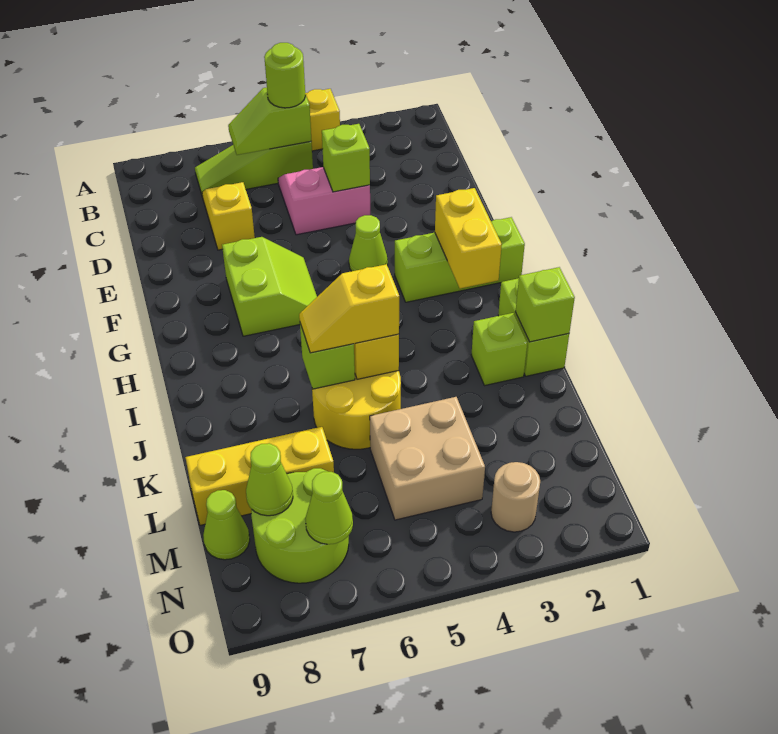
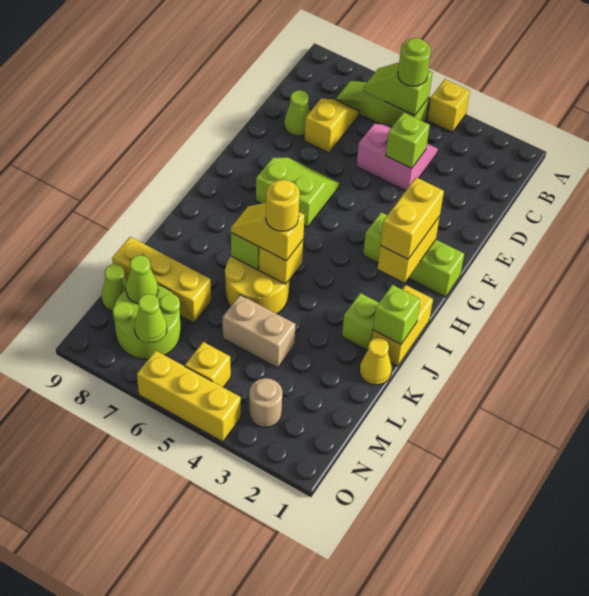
lime 1x1 cone [349,215,388,271] -> lime 1x1 cone moved to [284,90,310,136]
lime 2x2 slope [222,237,317,336] -> lime 2x2 slope turned to [256,157,339,227]
none -> yellow 1x2 brick [380,177,444,259]
lime 1x2 brick [498,278,569,376] -> yellow 1x2 brick [372,285,433,366]
none -> yellow 1x1 round brick [266,180,300,231]
none -> yellow 1x1 cone [360,338,392,385]
tan 2x2 brick [370,397,485,520] -> tan 1x2 brick [223,295,296,368]
none -> yellow 1x1 brick [185,342,231,387]
none -> yellow 1x3 brick [137,351,241,442]

